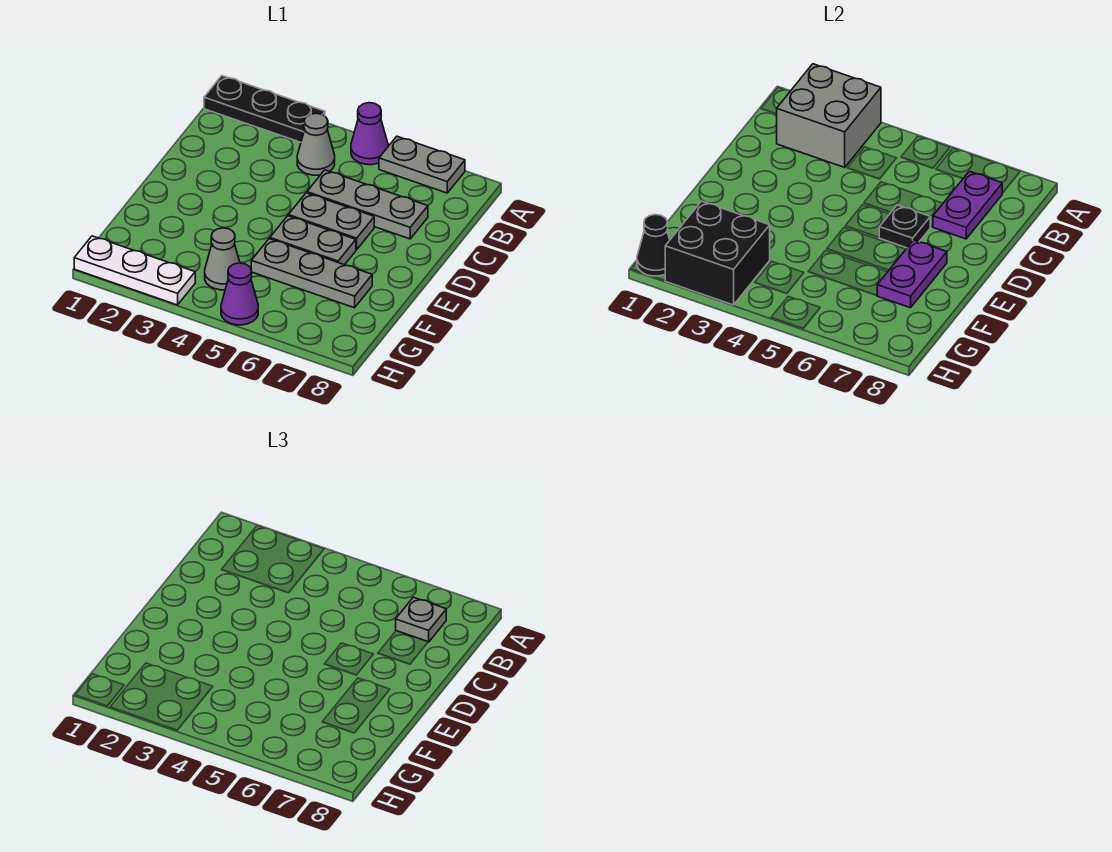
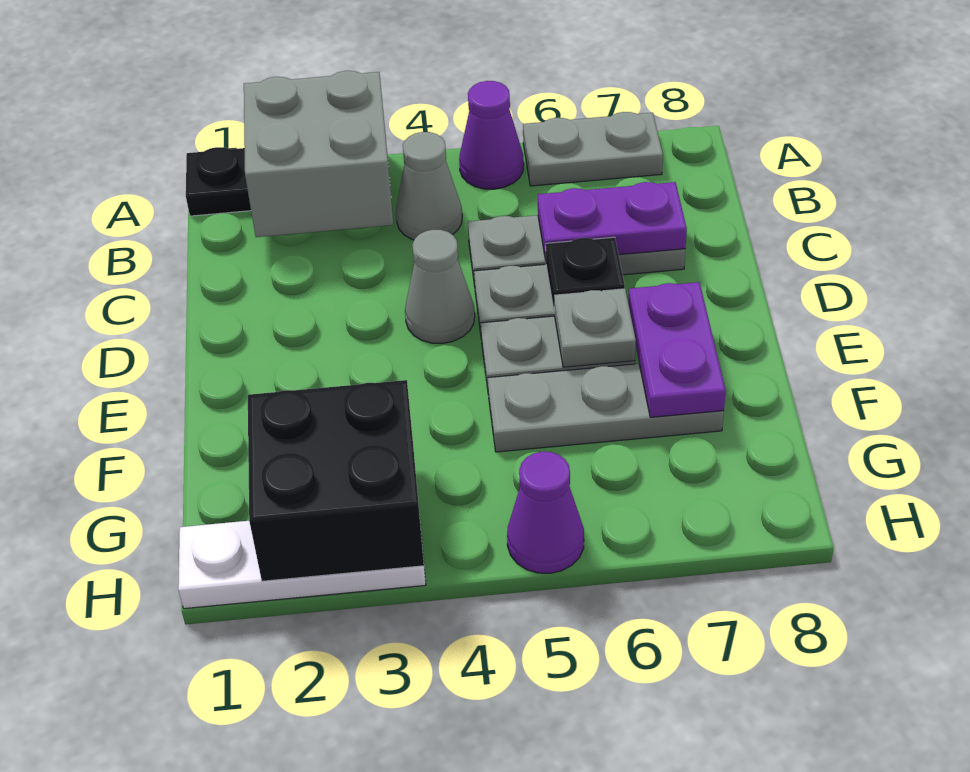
purple 1x2 plate [933,171,1003,239] -> purple 1x2 plate turned to [538,182,687,260]
grey 1x1 plate [396,597,446,642] -> grey 1x1 plate moved to [554,289,636,367]
grey 1x1 cone [205,228,240,290] -> grey 1x1 cone moved to [405,230,475,343]
black 1x1 cone [637,215,670,276] -> none

